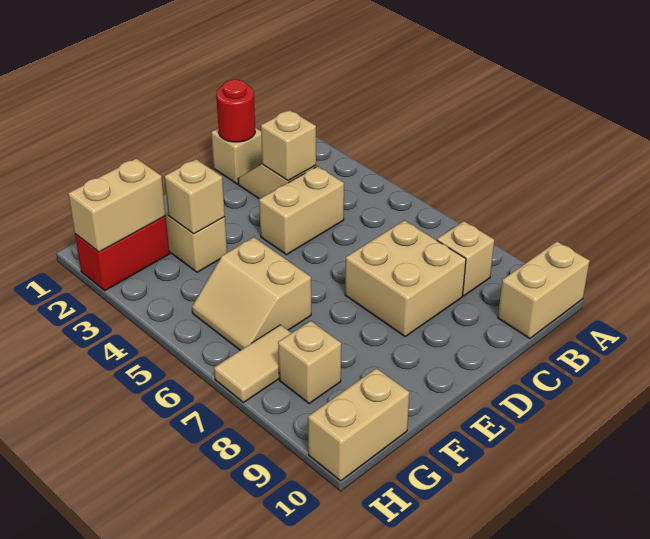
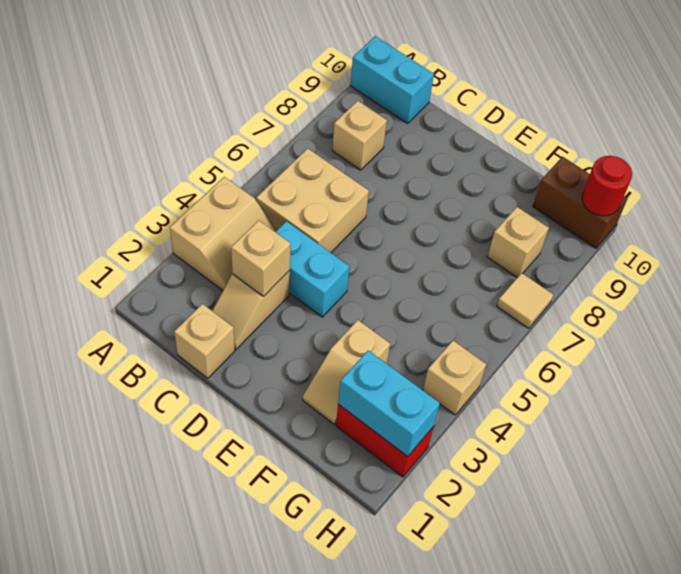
tan 1x2 brick [498,241,590,339] -> cyan 1x2 brick [351,36,434,123]
red 1x1 round brick [216,79,255,142] -> red 1x1 round brick moved to [582,156,632,216]
tan 1x2 brick [259,166,344,255] -> cyan 1x2 brick [276,221,349,317]
tan 2x2 brick [345,220,466,336] -> tan 2x2 brick moved to [256,148,369,253]
tan 1x1 brick [164,159,225,234] -> tan 1x1 brick moved to [423,341,486,415]
tan 2x2 slope [192,237,311,350] -> tan 2x2 slope moved to [170,177,277,290]
tan 1x2 brick [68,158,166,252] -> cyan 1x2 brick [338,350,440,456]
tan 1x2 tile [214,325,291,403] -> tan 1x1 tile [497,273,553,328]
tan 1x2 brick [308,368,410,481] -> brown 1x2 brick [533,157,628,248]

